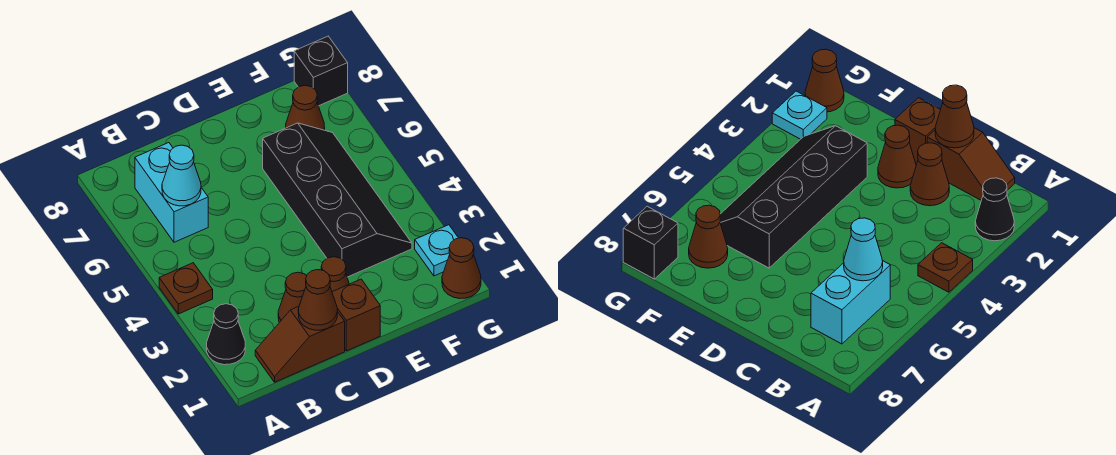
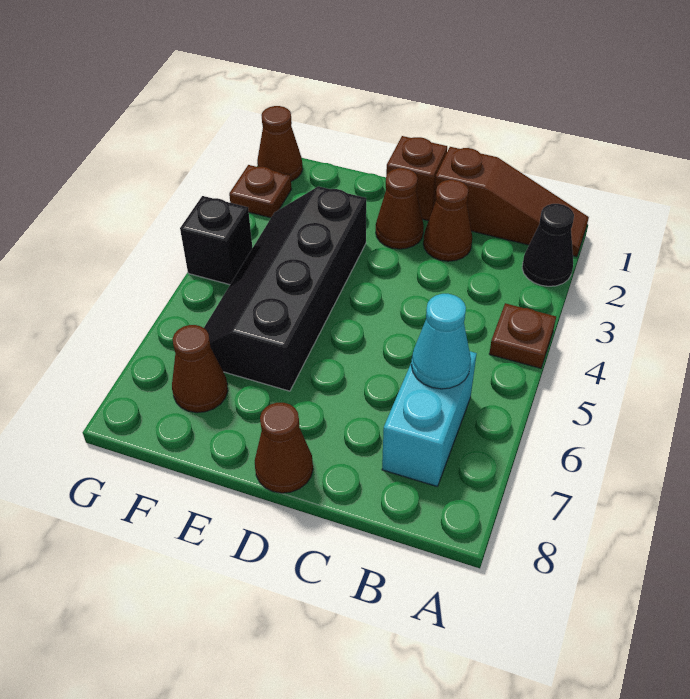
brown 1x2 slope [255,306,345,382] -> brown 1x3 slope [433,147,589,257]
brown 1x1 cone [298,270,337,330] -> brown 1x1 cone moved to [255,403,313,493]
cyan 1x1 plate [415,225,458,276] -> brown 1x1 plate [229,165,292,218]
black 1x1 brick [294,36,348,106] -> black 1x1 brick moved to [180,196,252,285]

